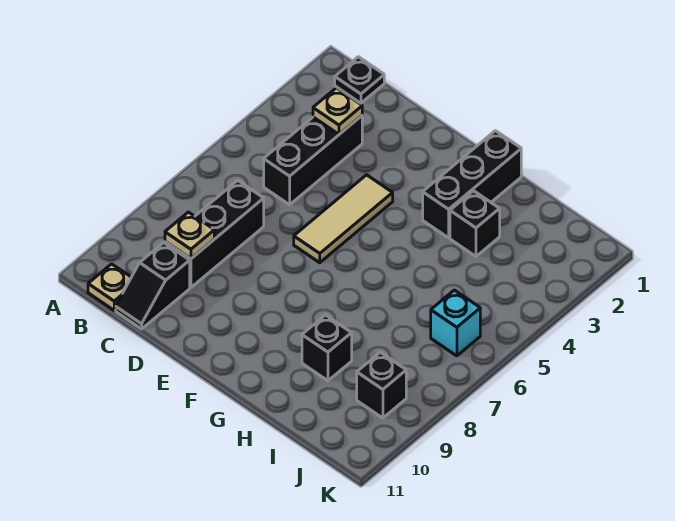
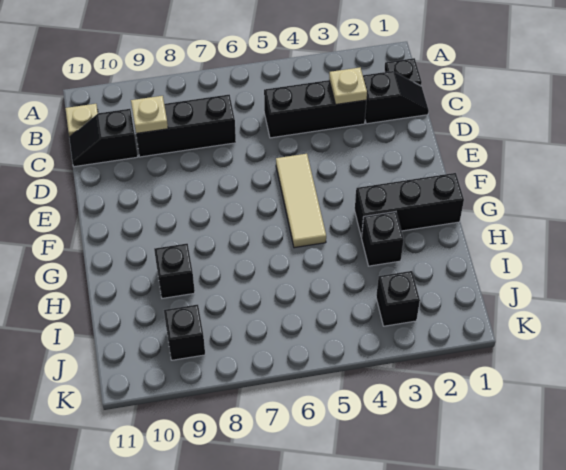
none -> black 1x2 slope [363,71,429,124]
tan 1x3 tile [294,175,393,263] -> tan 1x3 tile turned to [276,154,326,248]
none -> black 1x1 brick [376,271,420,326]
cyan 1x1 brick [431,290,480,356] -> none

